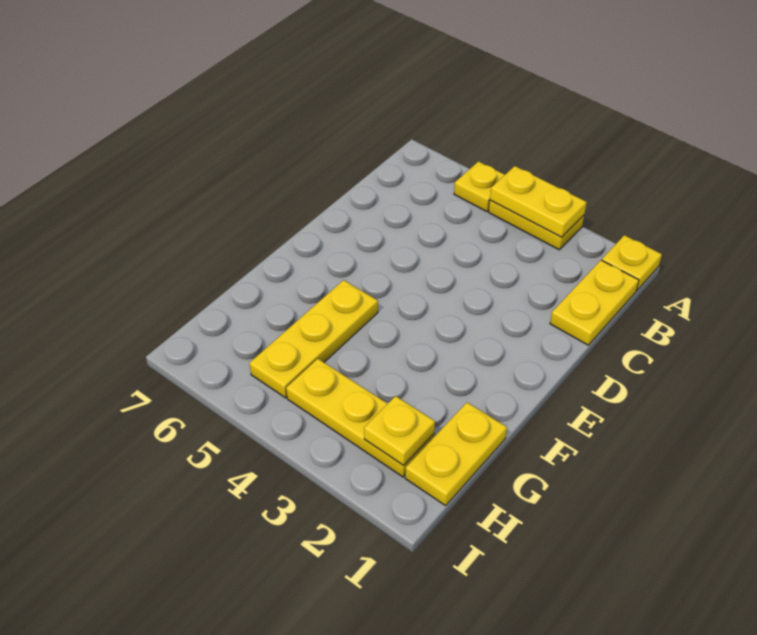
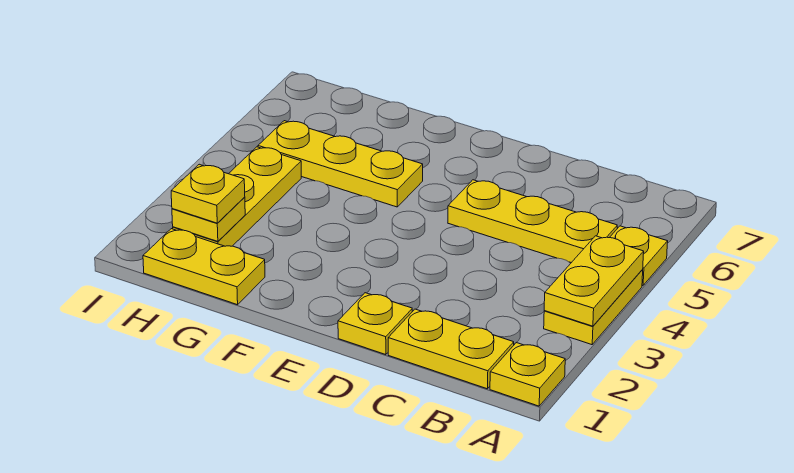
none -> yellow 1x3 plate [448,180,617,263]
none -> yellow 1x1 plate [338,293,412,355]
none -> yellow 1x1 plate [171,164,245,223]

